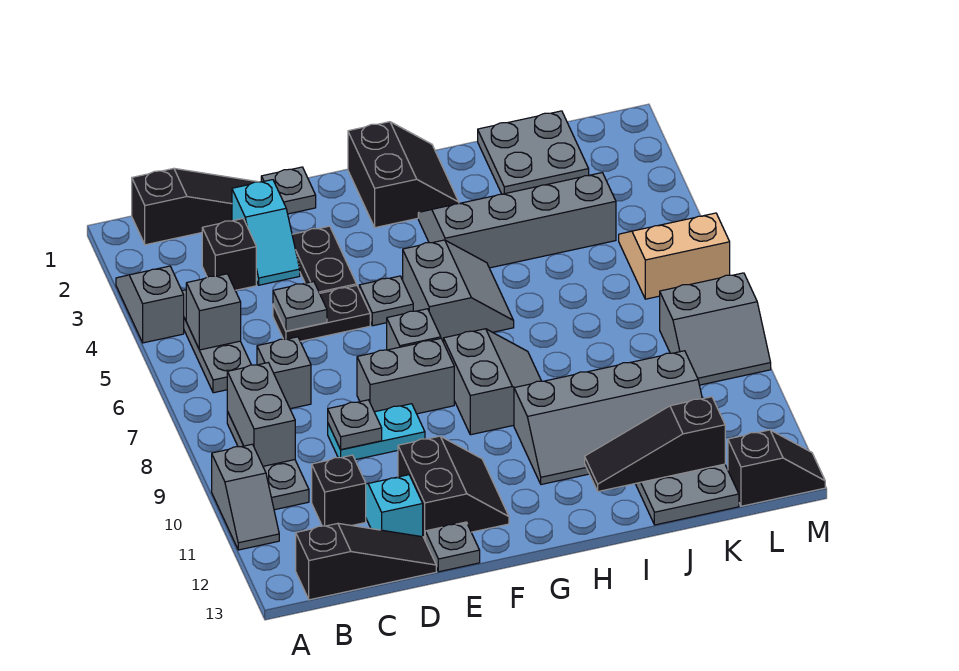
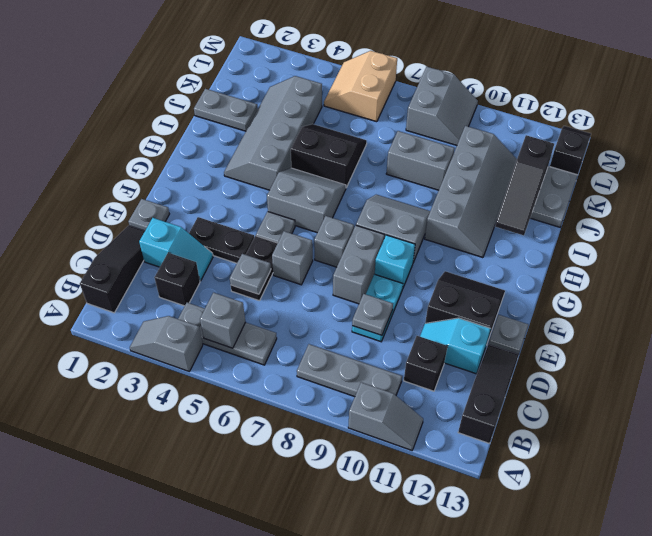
grey 1x2 brick [227,363,295,466] -> grey 1x2 brick moved to [386,131,454,190]
grey 1x1 brick [257,337,311,409] -> grey 1x1 brick moved to [272,231,313,285]
none -> cyan 1x1 brick [375,235,415,287]
black 2x2 slope [348,122,459,228] -> black 2x2 slope moved to [291,124,367,187]
grey 2x2 plate [478,111,589,194] -> grey 1x2 plate [194,89,258,131]

